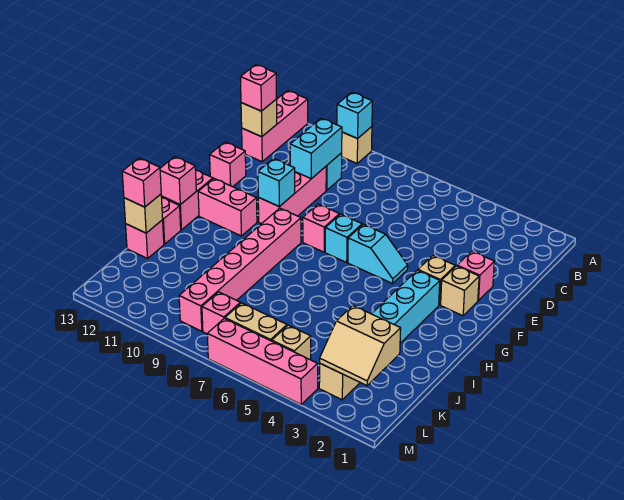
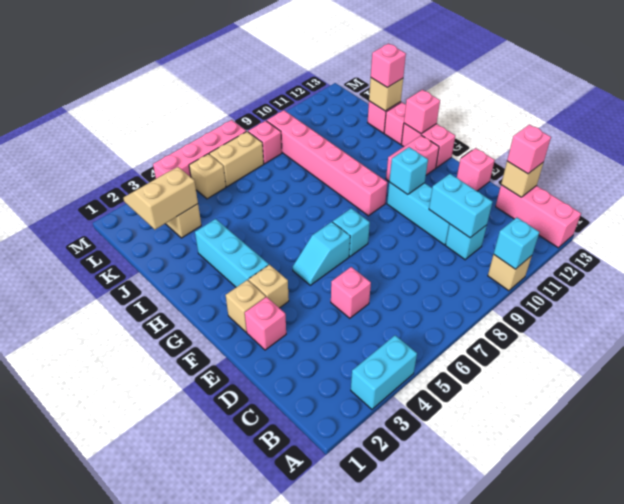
none -> cyan 1x2 brick [351,335,417,409]
pink 1x3 brick [258,167,326,224] -> cyan 1x3 brick [387,182,450,245]
pink 1x1 brick [303,204,339,252] -> pink 1x1 brick moved to [331,267,371,318]

